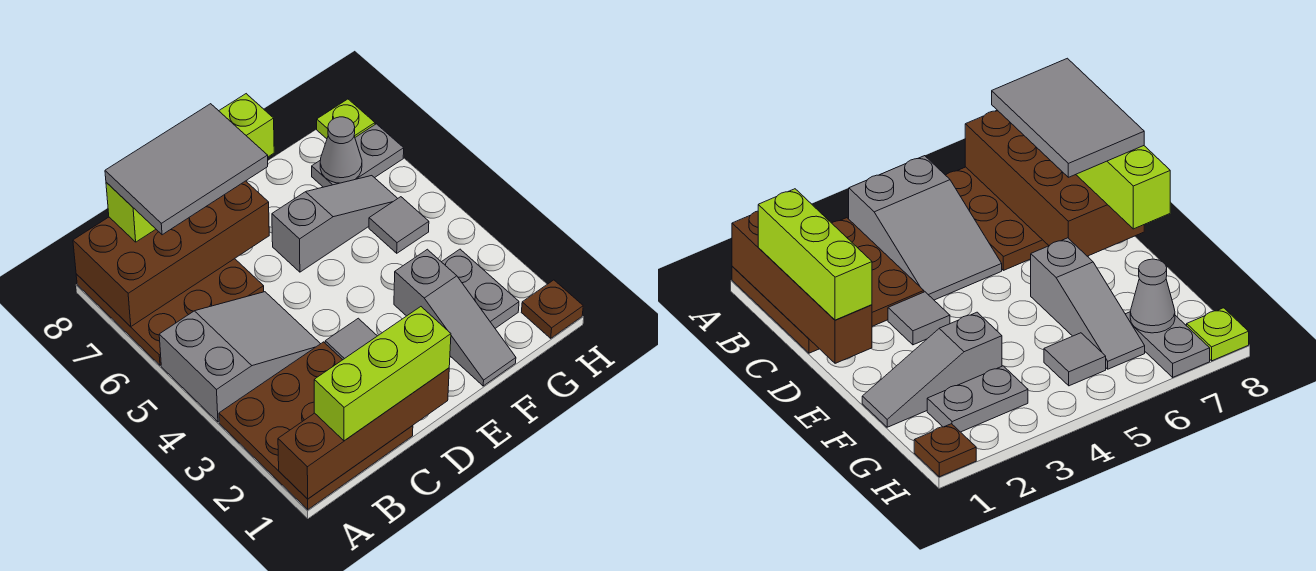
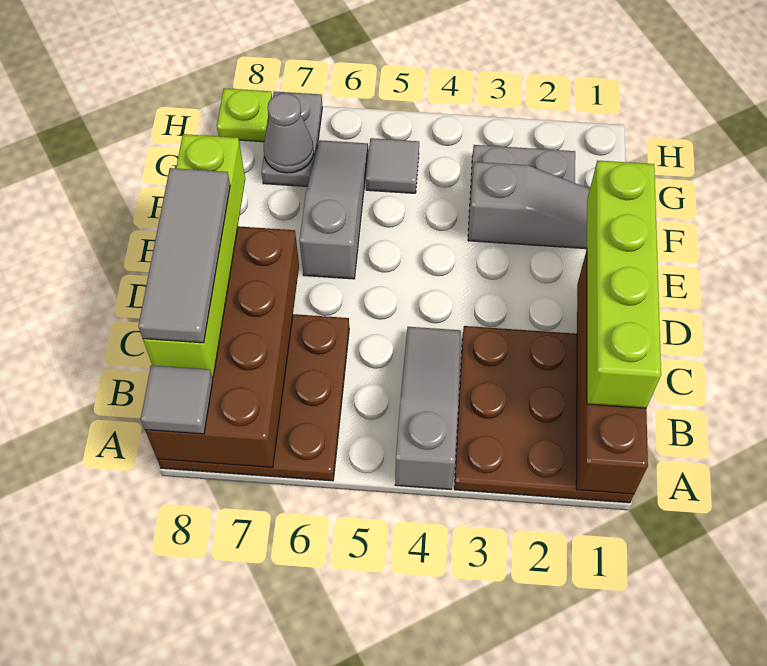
grey 2x3 slope [159,292,320,422] -> grey 1x3 slope [395,327,461,490]
lime 1x3 brick [314,307,451,441] -> lime 1x4 brick [587,160,661,408]
grey 2x3 tile [105,104,268,235] -> grey 1x3 tile [138,168,230,343]
grey 1x1 tile [325,318,377,360] -> grey 1x1 tile moved to [141,365,213,434]
brown 1x1 plate [521,280,583,338] -> none

